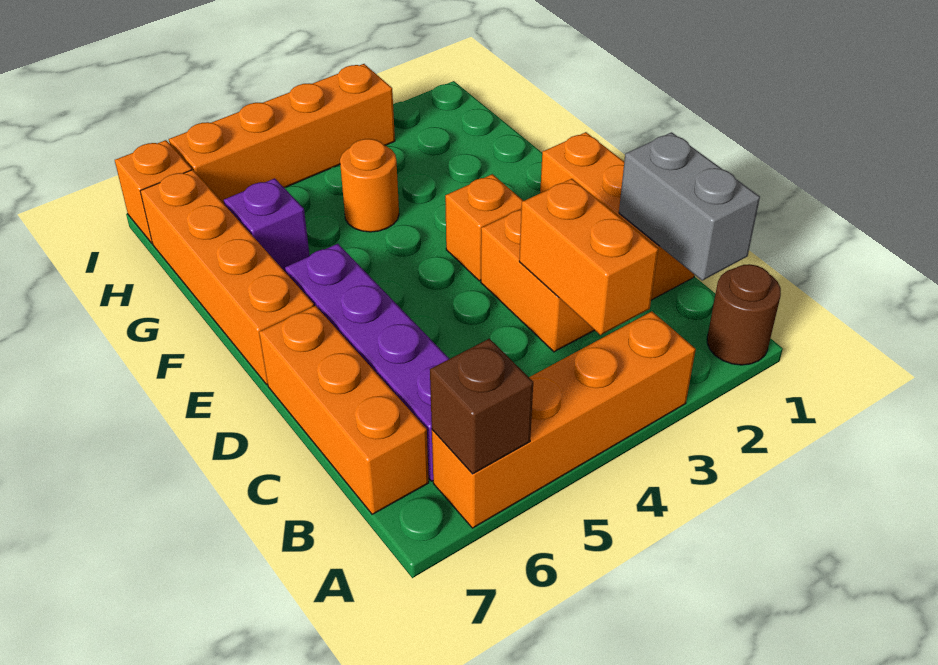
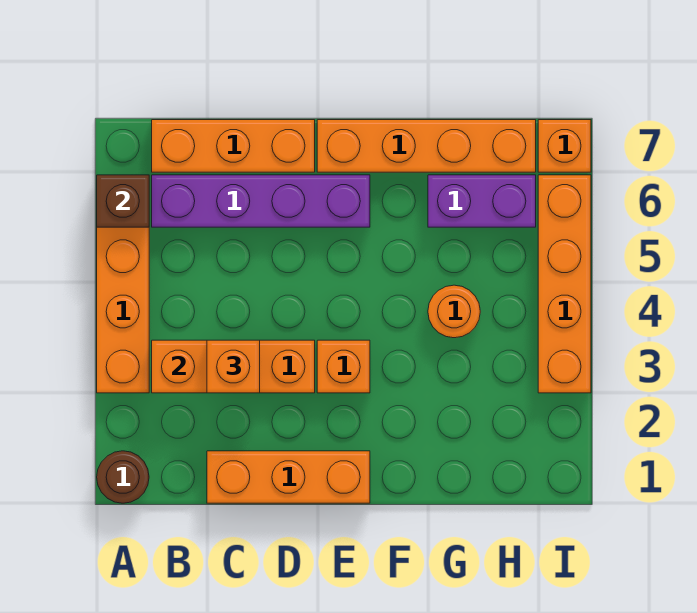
grey 1x2 brick [619,132,760,280] -> none
none -> orange 1x1 brick [207,340,260,393]
purple 1x1 brick [224,178,310,271] -> purple 1x2 brick [428,175,536,227]

